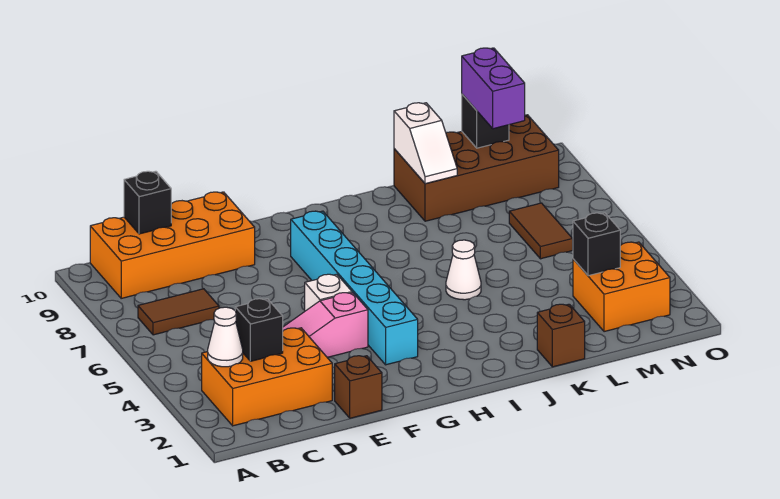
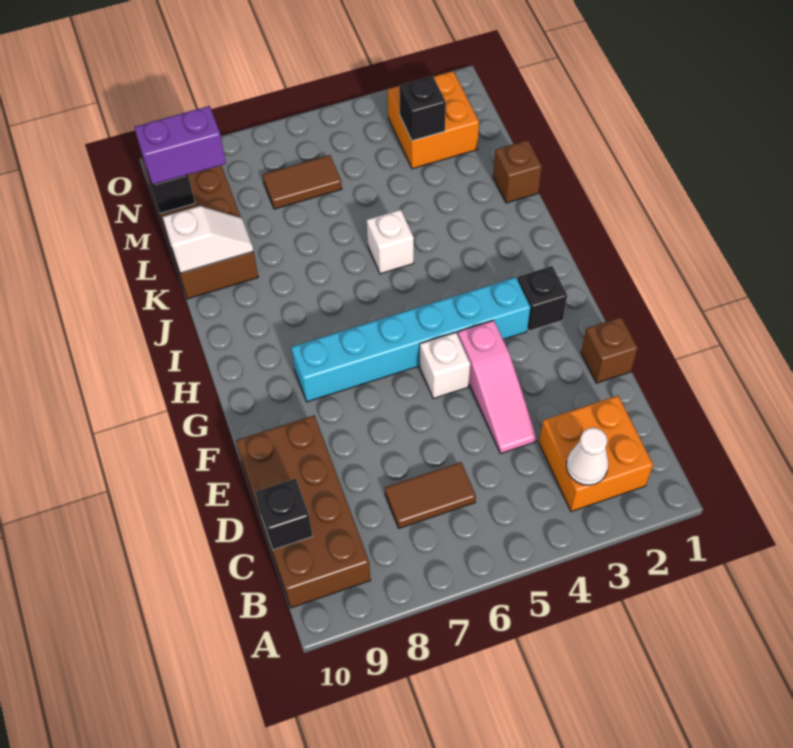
orange 2x3 brick [202,328,332,426] -> orange 2x2 brick [539,396,653,512]
brown 1x2 tile [138,289,219,335] -> brown 1x2 tile turned to [385,462,476,528]
orange 2x4 brick [90,192,255,298] -> brown 2x4 brick [236,415,371,608]
black 1x1 brick [235,299,283,361] -> black 1x1 brick moved to [517,266,567,331]
white 1x1 cone [446,240,481,300] -> white 1x1 brick [367,210,414,274]

